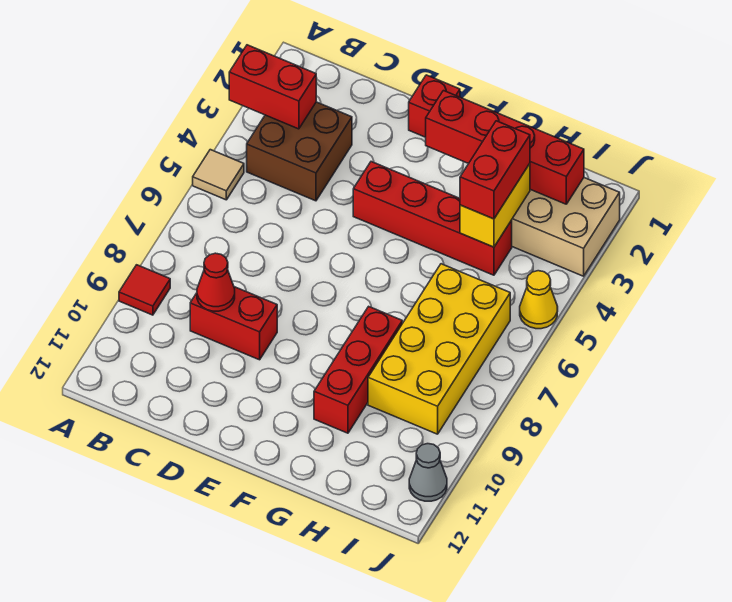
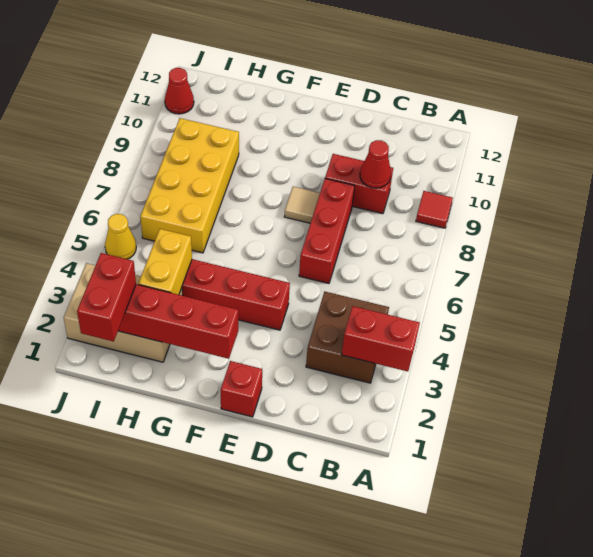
tan 1x1 tile [193,150,244,200] -> tan 1x1 tile moved to [284,187,320,223]
red 1x3 brick [314,306,402,433] -> red 1x3 brick moved to [299,178,355,283]
red 1x2 brick [460,121,530,219] -> red 1x2 brick moved to [77,253,136,341]
grey 1x1 cone [409,444,447,501] -> red 1x1 cone [165,68,194,114]

